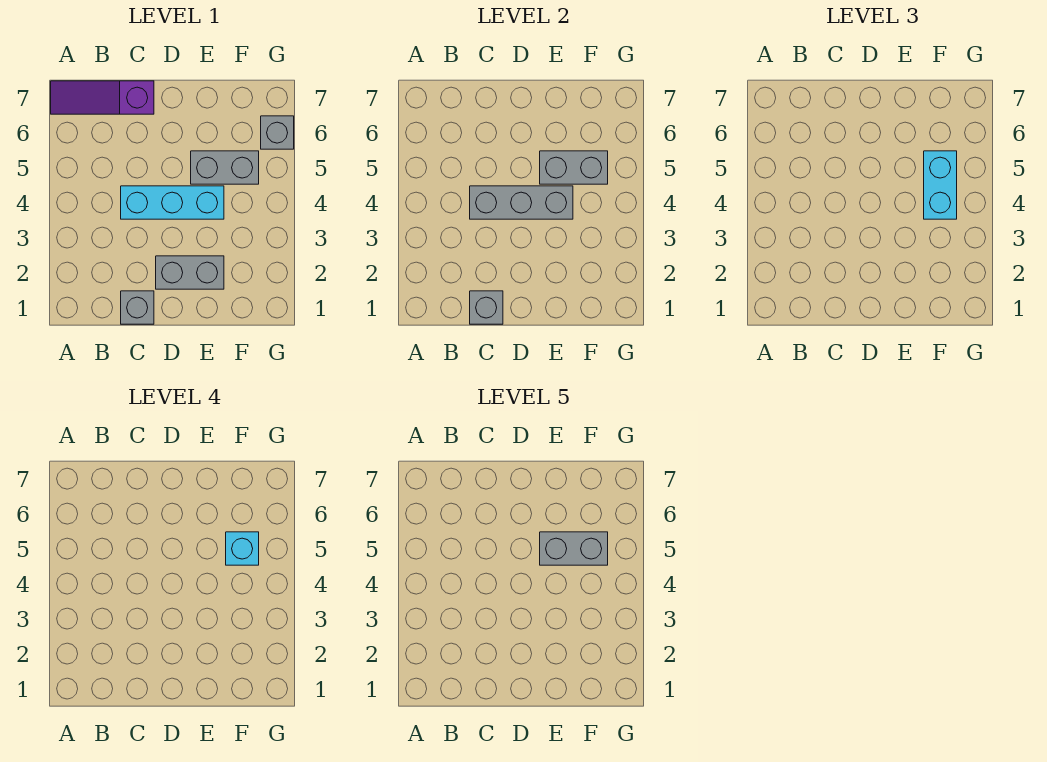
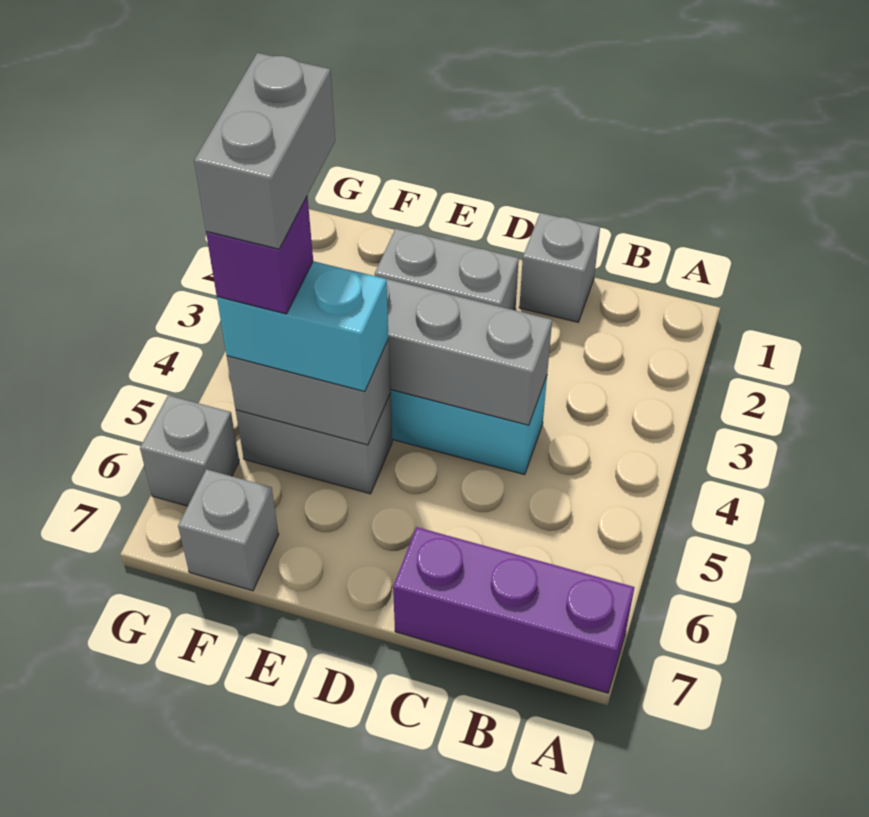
purple 1x3 slope [51,81,154,114] -> purple 1x3 brick [393,527,635,693]
grey 1x1 brick [470,291,503,324] -> grey 1x1 brick moved to [178,469,279,591]
grey 1x2 brick [540,532,608,565] -> grey 1x2 brick turned to [194,53,335,249]
cyan 1x2 brick [924,151,957,219] -> cyan 1x2 brick turned to [217,261,389,392]
cyan 1x1 brick [226,532,259,565] -> purple 1x1 brick [206,196,313,314]

